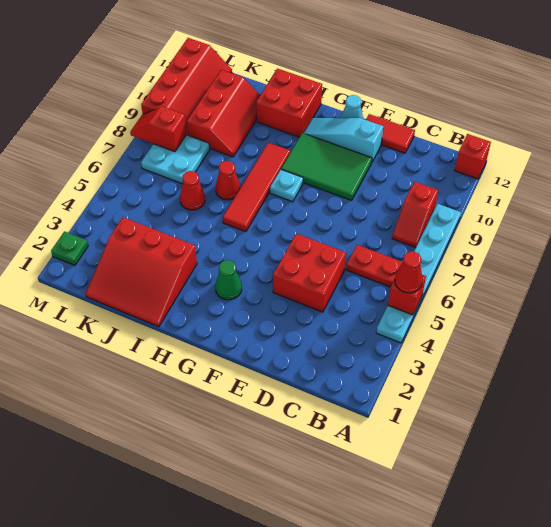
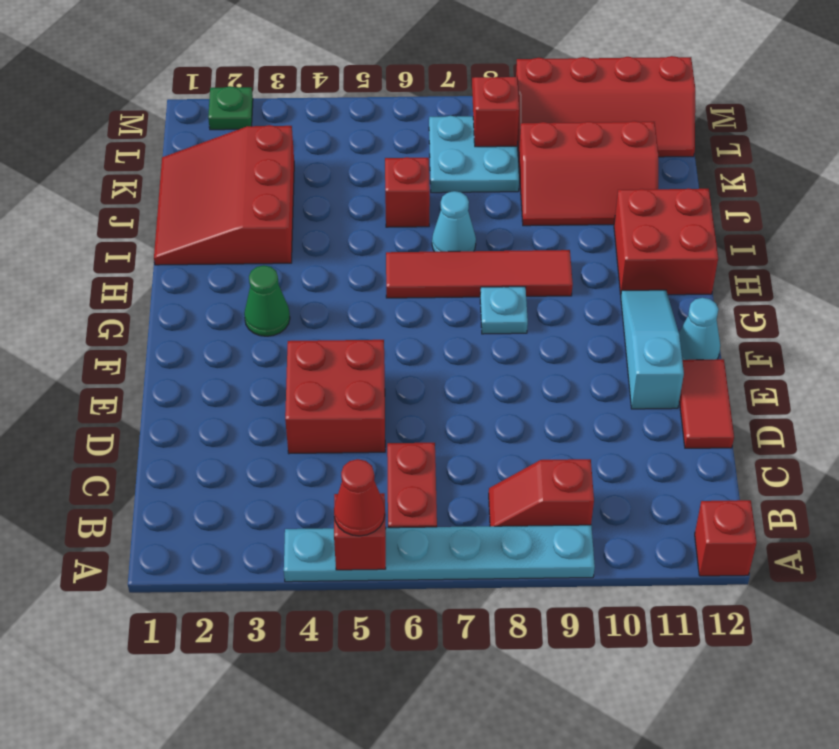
green 2x3 tile [281,133,372,200] -> none
red 1x1 cone [216,161,240,200] -> cyan 1x1 cone [432,191,476,252]
red 1x1 cone [180,171,205,210] -> red 1x1 brick [385,157,430,227]

